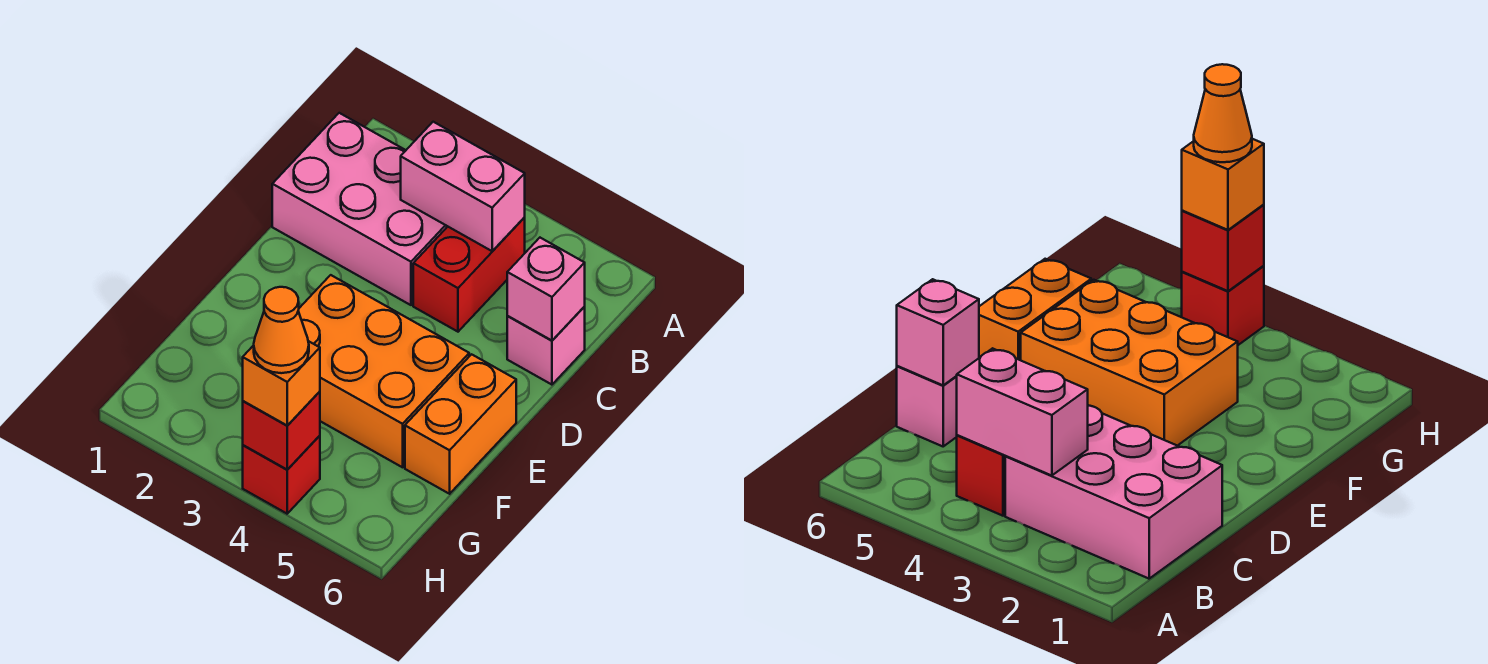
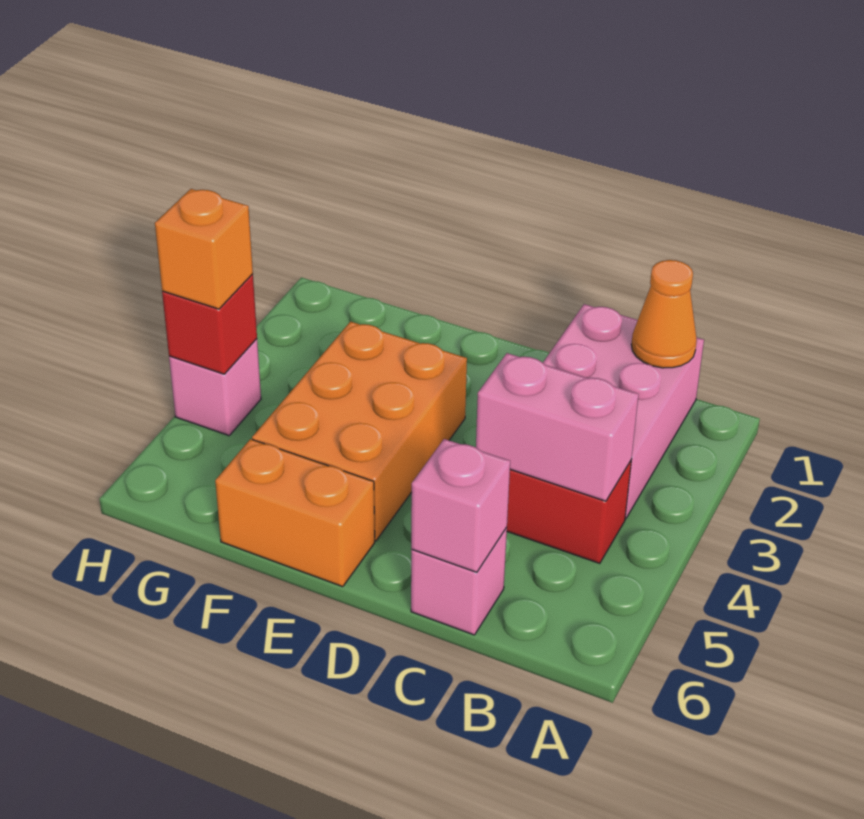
pink 1x2 brick [401,122,525,251] -> pink 1x2 brick turned to [476,353,639,501]
red 1x1 brick [243,436,320,514] -> pink 1x1 brick [169,339,261,436]
orange 1x1 cone [254,287,309,373] -> orange 1x1 cone moved to [631,260,697,368]

